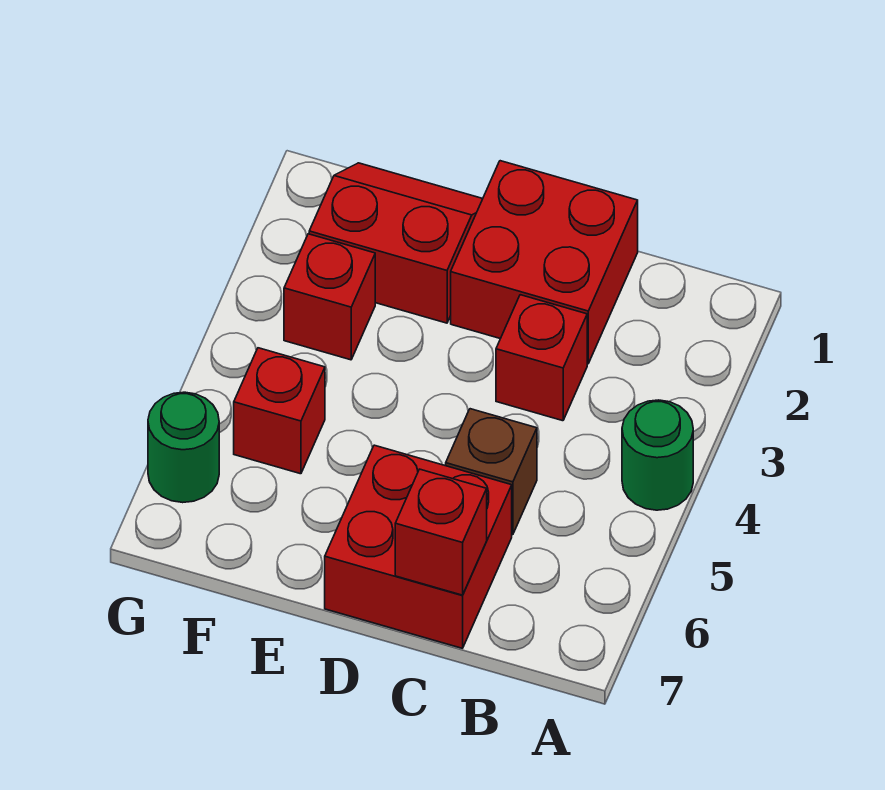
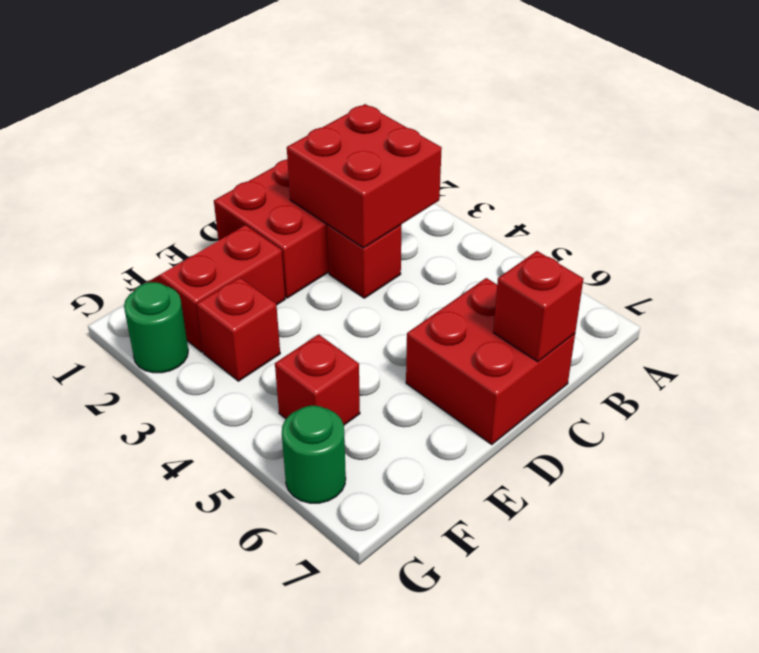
green 1x1 round brick [622,400,693,510] -> green 1x1 round brick moved to [124,282,188,373]
none -> red 2x2 brick [287,104,442,248]
brown 1x1 brick [446,409,537,535] -> none

